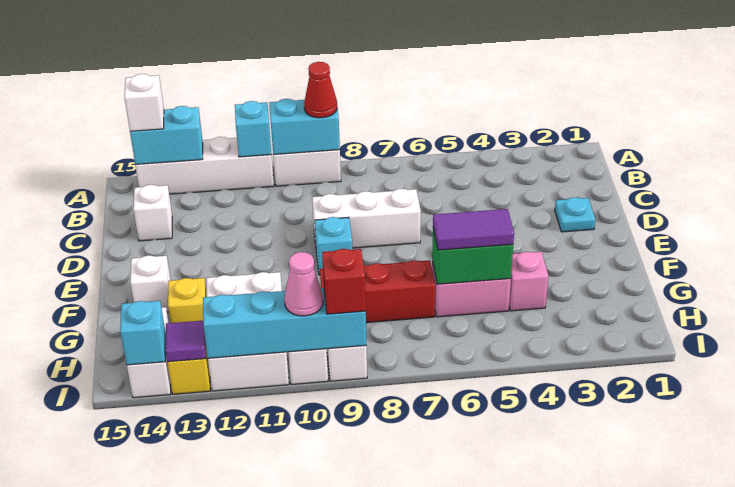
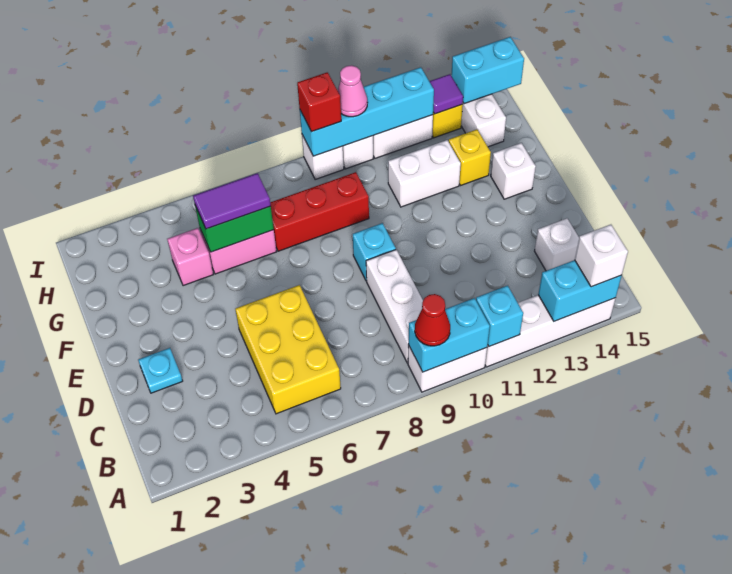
none -> yellow 2x3 brick [235,285,341,414]
white 1x3 brick [312,189,421,248] -> white 1x3 brick turned to [366,250,423,363]
cyan 1x1 brick [120,301,166,365] -> cyan 1x2 brick [451,37,524,104]

